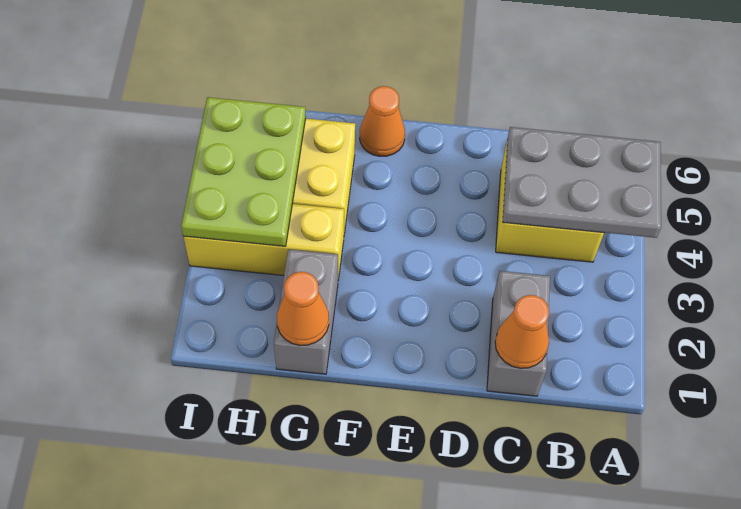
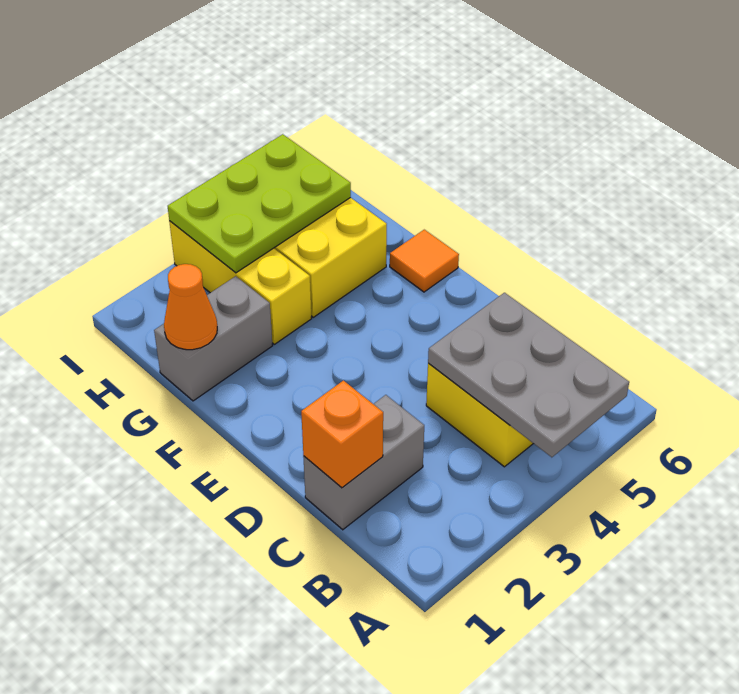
orange 1x1 cone [495,295,549,368] -> orange 1x1 brick [301,380,383,488]
orange 1x1 cone [360,86,405,156] -> orange 1x1 tile [390,230,459,292]

